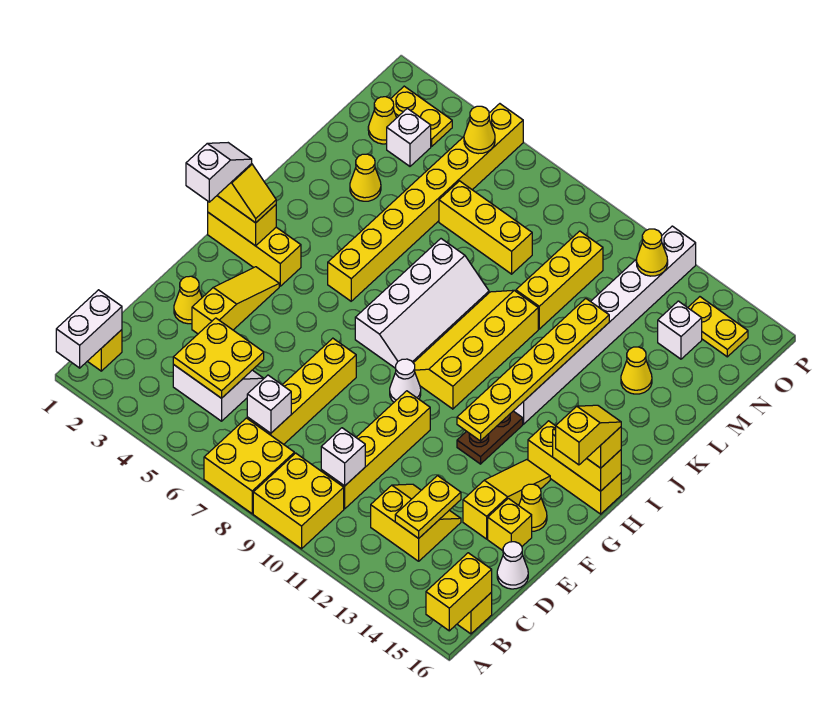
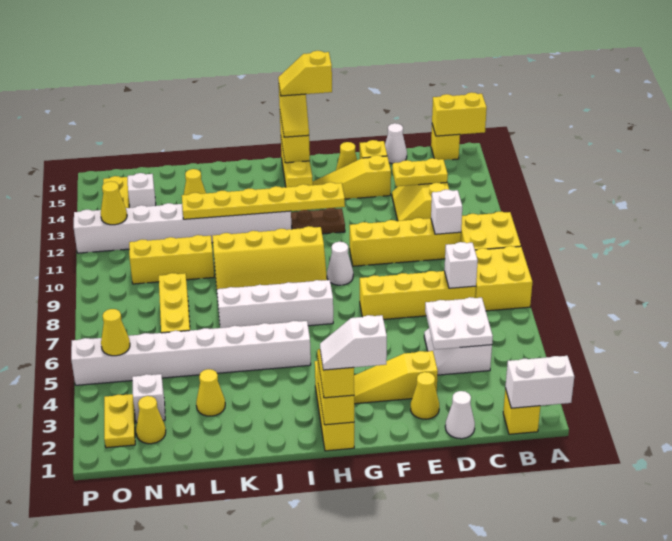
yellow 2x2 plate [173,318,264,398] -> white 2x2 plate [425,297,493,350]
none -> white 1x1 cone [445,391,475,439]
yellow 1x8 brick [328,104,523,301] -> white 1x8 brick [71,321,311,385]

